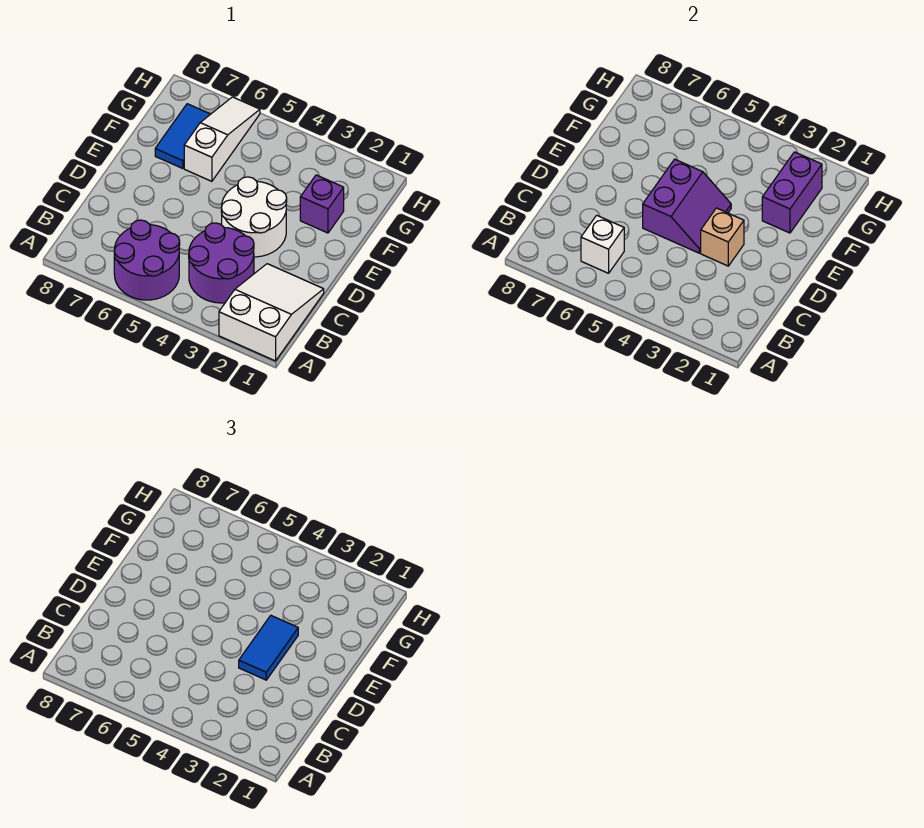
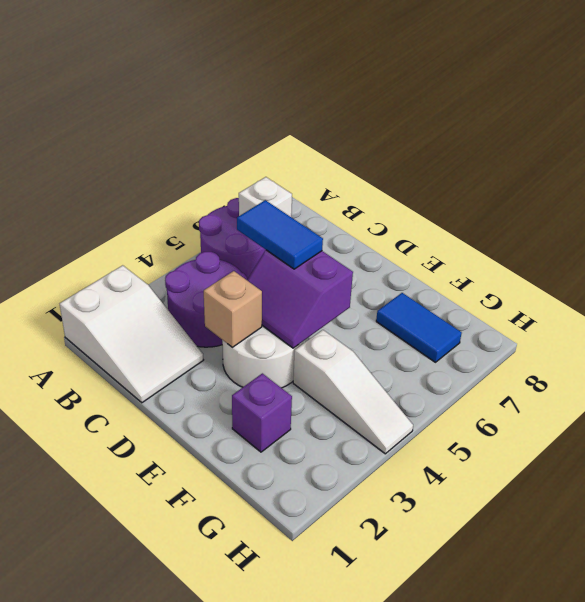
blue 1x2 tile [239,616,298,680] -> blue 1x2 tile moved to [237,200,323,269]
purple 1x2 brick [762,152,822,233] -> none
white 1x3 slope [184,97,260,181] -> white 1x3 slope moved to [293,330,413,454]

